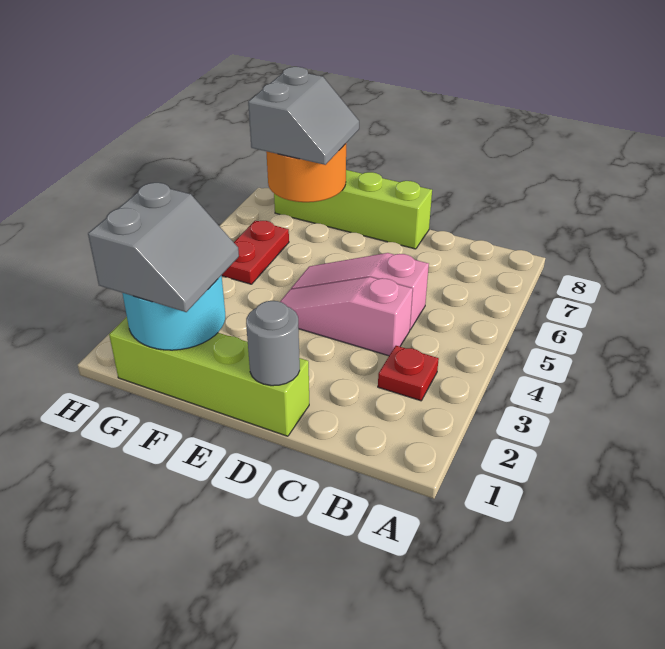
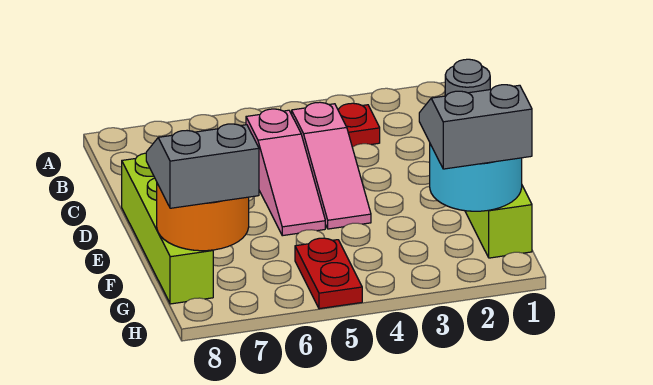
red 1x2 plate [222,221,289,284] -> red 1x2 plate turned to [295,238,362,309]

